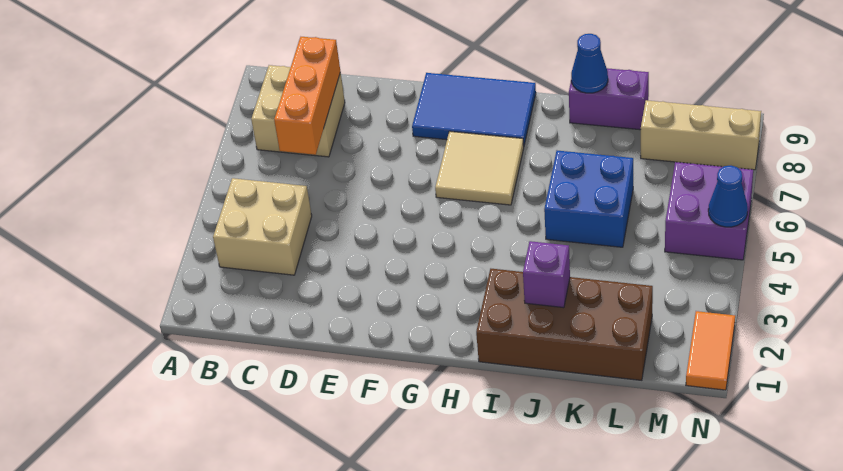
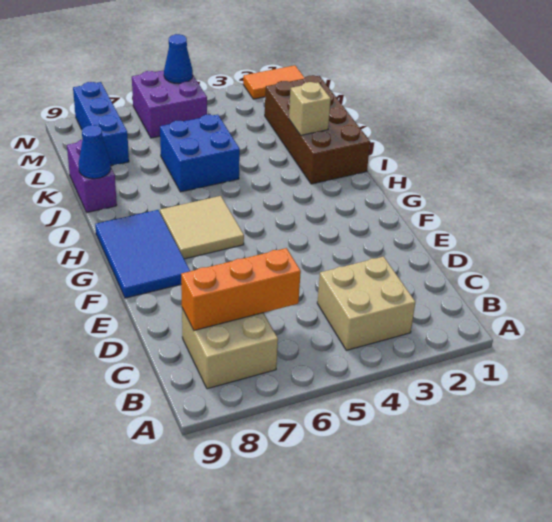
purple 1x1 brick [523,241,570,308] -> tan 1x1 brick [289,82,331,135]
tan 1x3 brick [641,100,761,170] -> blue 1x3 brick [73,82,129,166]

